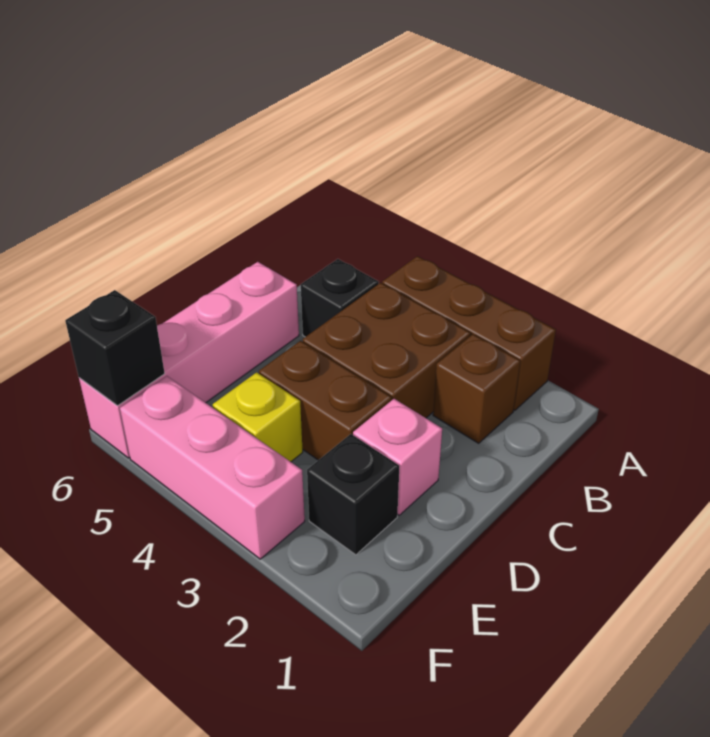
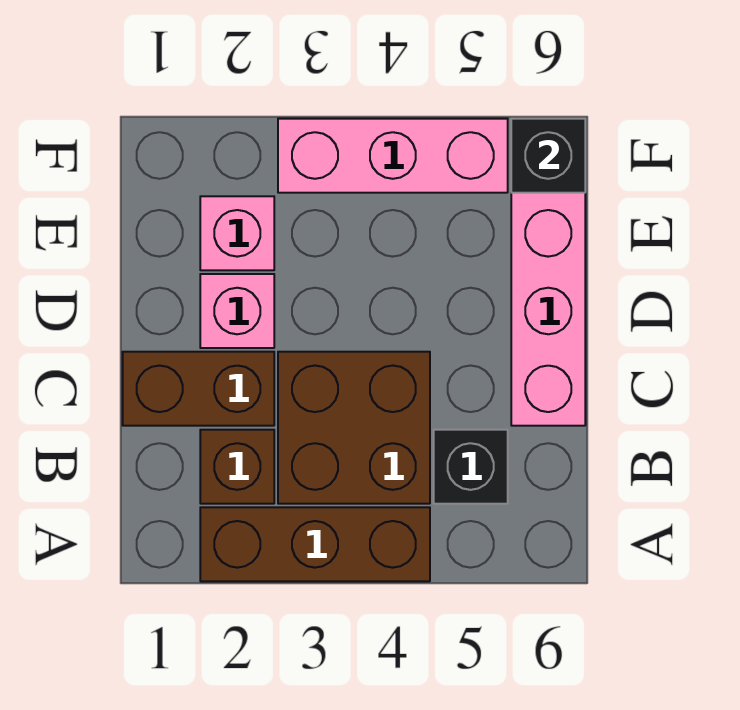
brown 1x2 brick [259,341,392,460] -> brown 1x2 brick moved to [123,352,274,426]
black 1x1 brick [307,434,399,555] -> pink 1x1 brick [200,196,274,270]
yellow 1x1 brick [213,372,303,462] -> none

